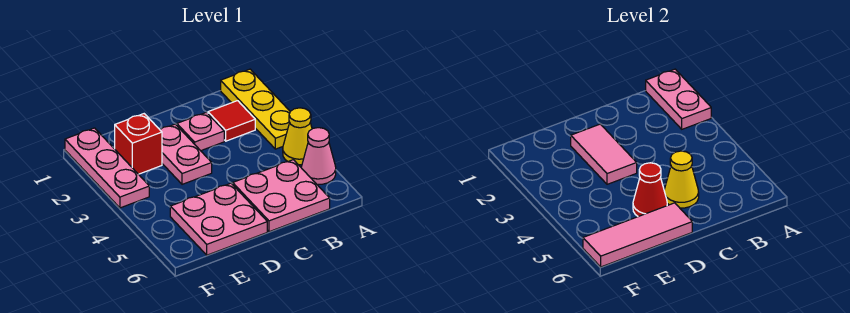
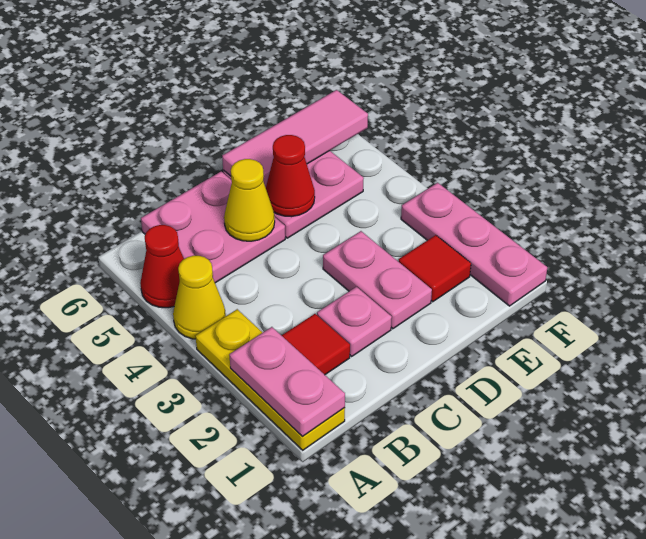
pink 1x1 cone [301,128,336,185] -> red 1x1 cone [140,225,184,308]
pink 1x2 tile [571,124,637,184] -> none
red 1x1 brick [115,114,162,174] -> red 1x1 tile [399,235,471,302]

